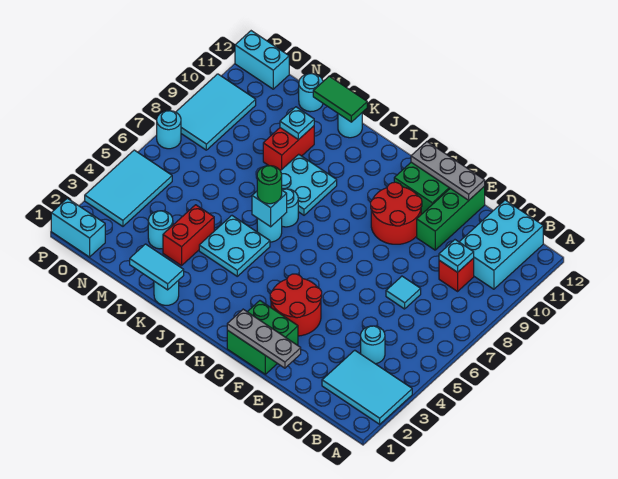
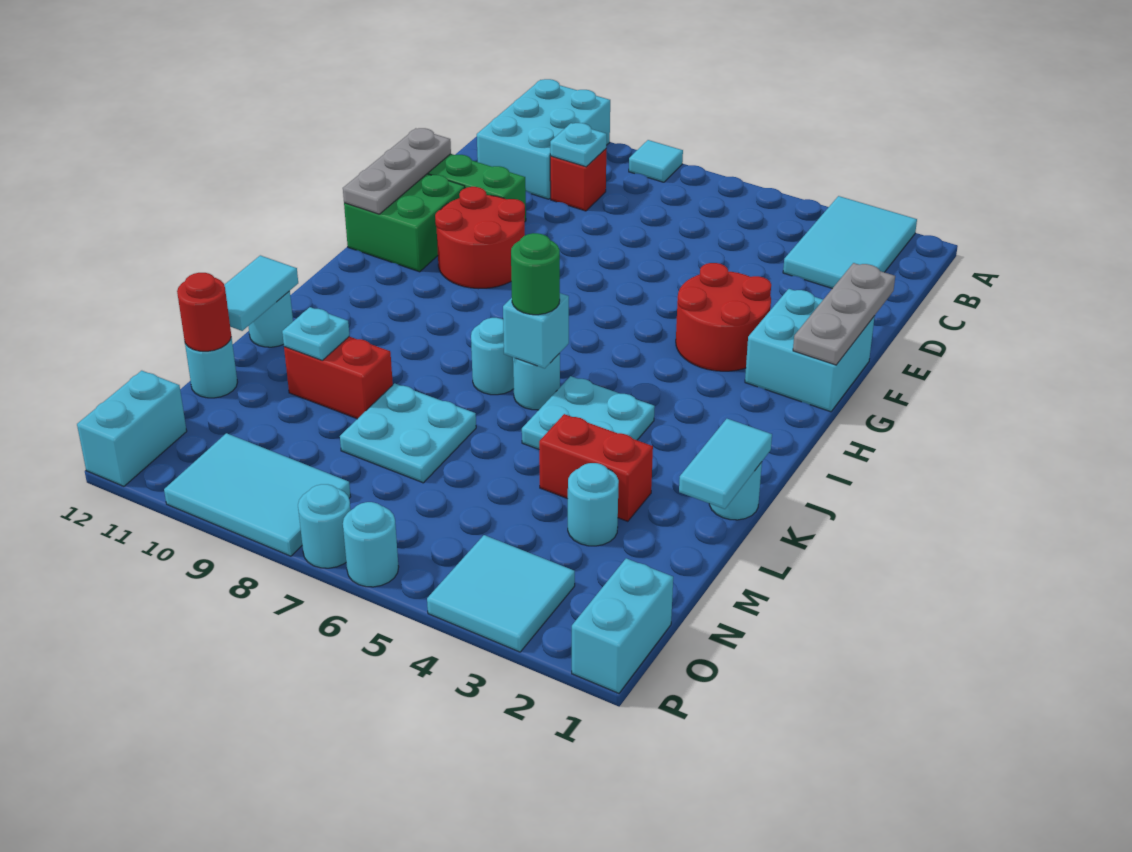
cyan 2x3 brick [460,200,543,289] -> cyan 2x3 brick turned to [477,79,610,199]
cyan 1x1 round brick [361,326,385,364] -> cyan 1x1 round brick moved to [343,502,399,587]
cyan 1x1 tile [386,276,421,309] -> cyan 1x1 tile moved to [629,140,683,182]
green 2x2 brick [227,301,298,374] -> cyan 2x2 brick [745,289,875,412]
cyan 2x2 plate [281,154,337,215] -> cyan 2x2 plate moved to [340,383,476,483]
green 1x2 tile [313,76,367,122] -> cyan 1x2 tile [224,255,298,331]
none -> red 1x1 round brick [177,273,231,351]
cyan 2x3 tile [85,150,172,226] -> cyan 2x2 tile [427,535,575,652]

